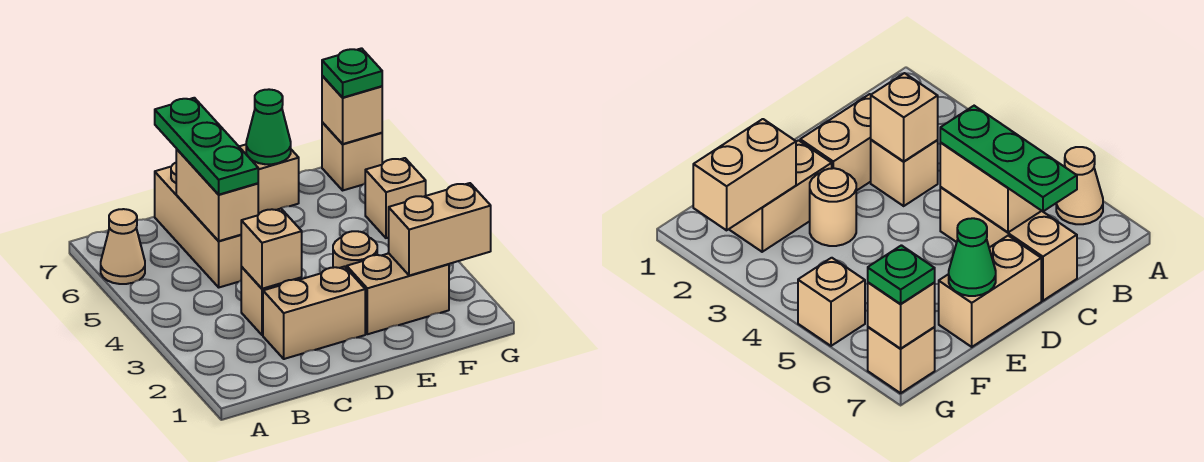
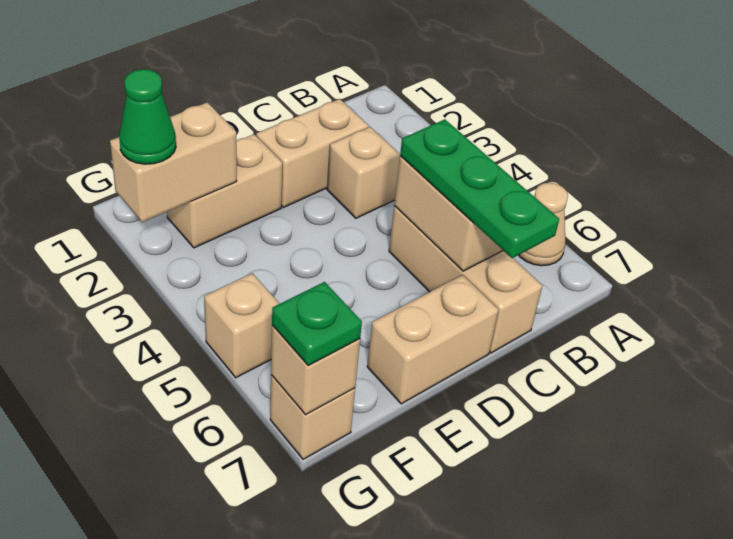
tan 1x1 brick [241,209,302,289] -> none
tan 1x1 round brick [333,231,377,268] -> none
green 1x1 cone [246,89,291,164] -> green 1x1 cone moved to [119,69,176,164]

